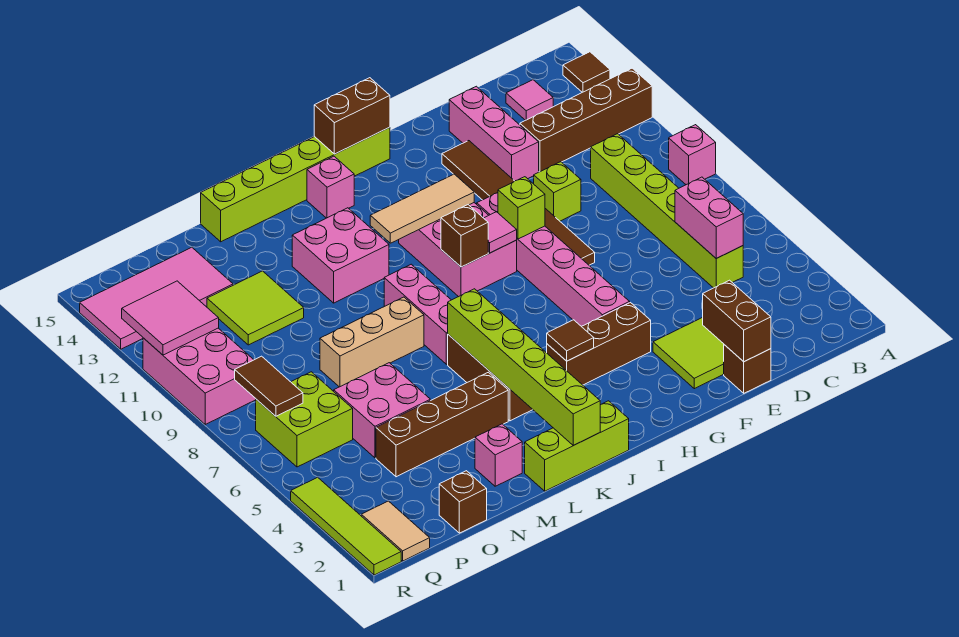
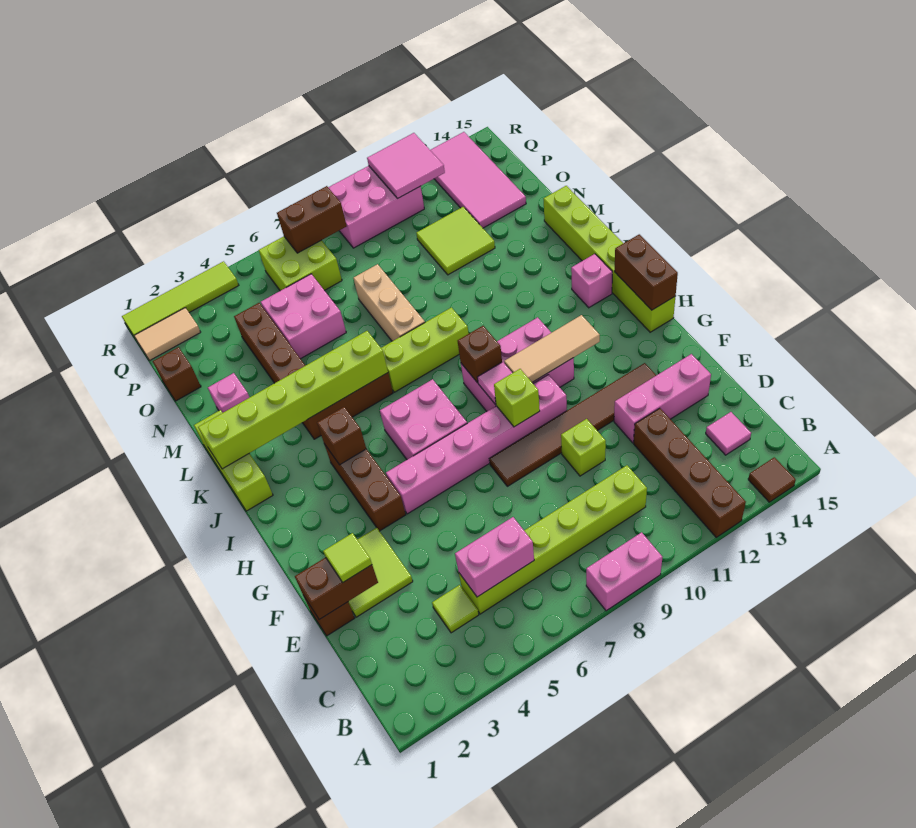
pink 1x1 brick [669,125,716,185] -> pink 1x2 brick [586,532,662,611]
none -> lime 1x1 tile [432,585,479,633]
none -> lime 1x1 tile [323,533,372,582]
tan 1x3 tile [370,174,474,243] -> tan 1x3 tile turned to [504,315,600,382]
brown 1x1 tile [547,320,594,361] -> brown 1x1 brick [317,407,366,465]
pink 1x3 brick [384,264,451,364] -> lime 1x3 brick [381,307,469,392]
pink 2x2 brick [292,208,389,303] -> pink 2x2 brick moved to [380,379,467,460]
brown 1x2 tile [235,356,303,416] -> brown 1x2 brick [277,186,347,253]

